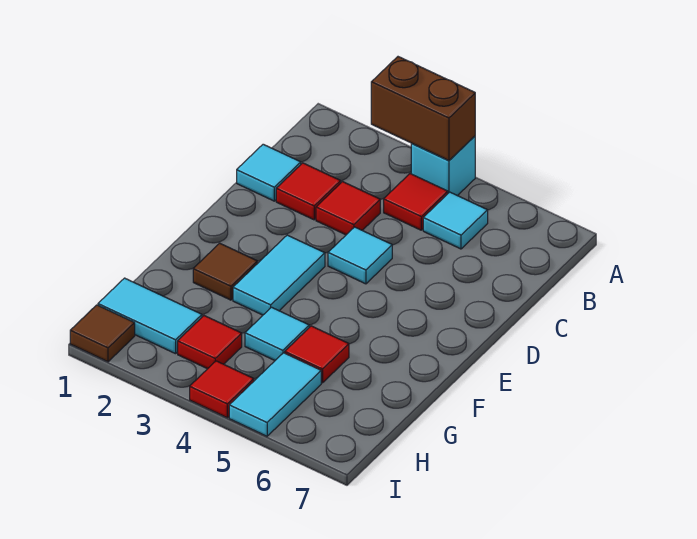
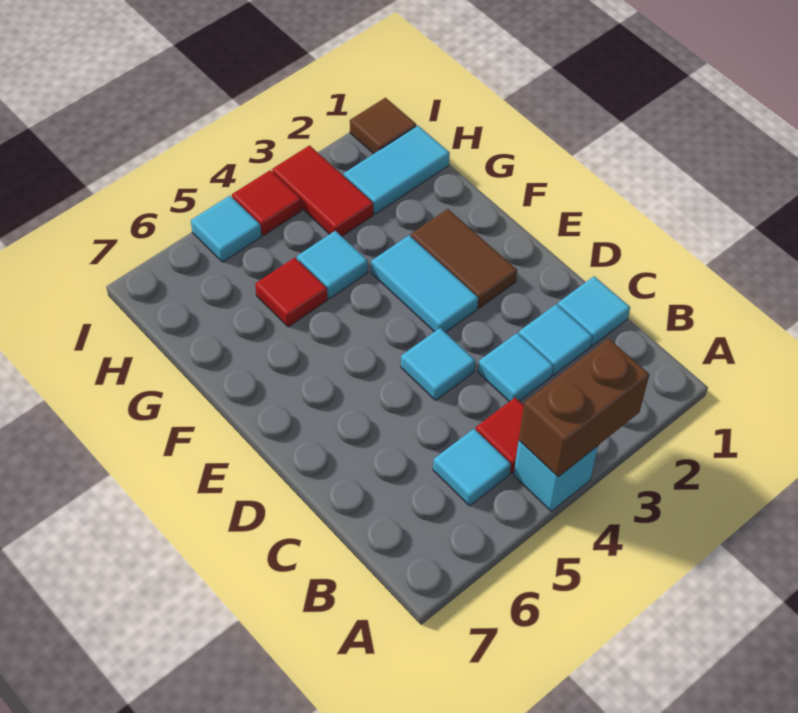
red 1x1 tile [276,163,341,220] -> cyan 1x1 tile [519,304,592,375]
red 1x1 tile [316,182,380,235] -> cyan 1x1 tile [478,333,553,402]
brown 1x1 tile [193,243,257,300] -> brown 1x2 tile [411,209,517,308]
red 1x1 tile [178,316,242,369] -> red 1x2 tile [272,146,373,236]
cyan 1x2 tile [229,353,321,436] -> cyan 1x1 tile [191,196,261,262]

